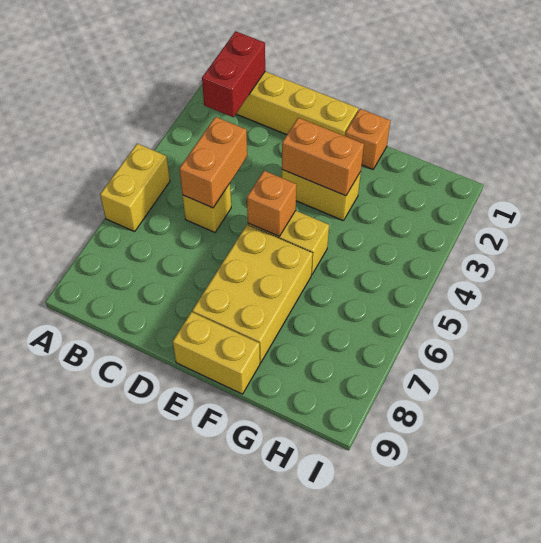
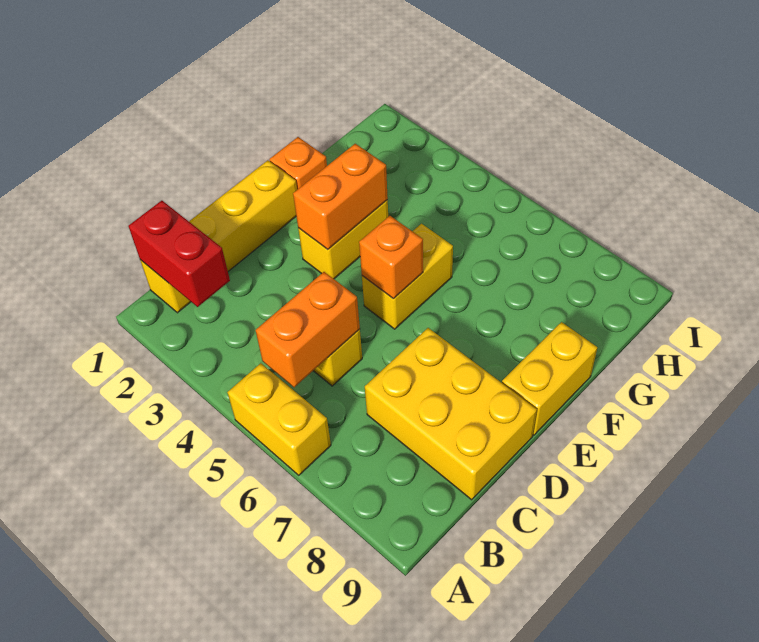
orange 1x2 brick [179,117,247,208] -> orange 1x2 brick turned to [256,272,360,387]
yellow 2x3 brick [192,225,313,363] -> yellow 2x3 brick moved to [365,328,537,500]

